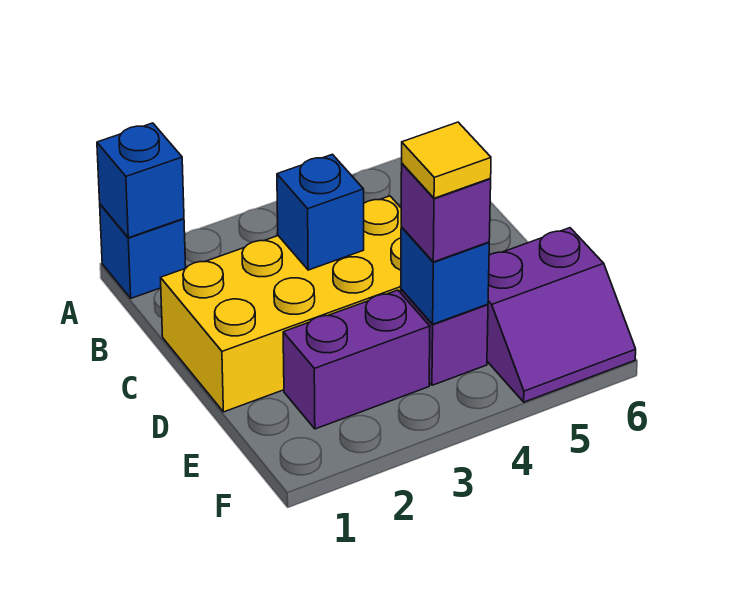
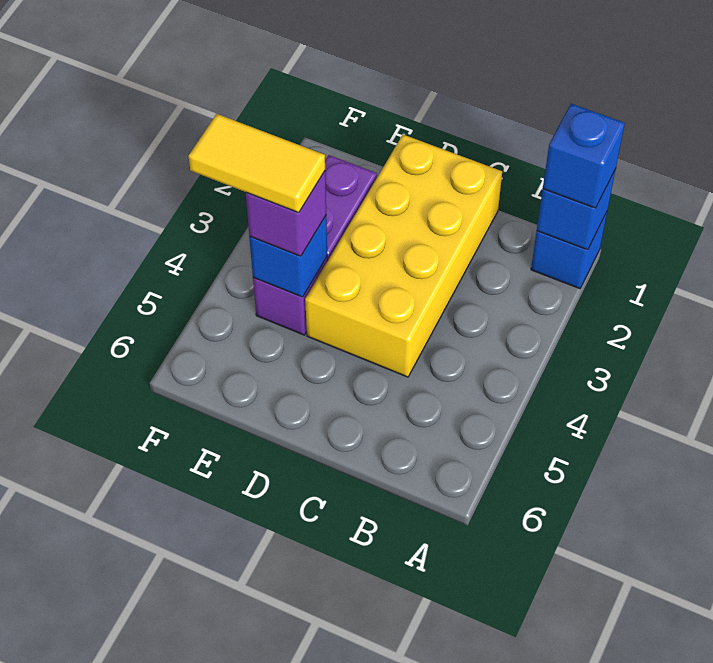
blue 1x1 brick [277,154,364,270] -> blue 1x1 brick moved to [543,104,625,208]
yellow 1x1 tile [402,122,491,198] -> yellow 1x2 tile [188,114,325,213]
purple 2x2 slope [487,228,636,402] -> none

